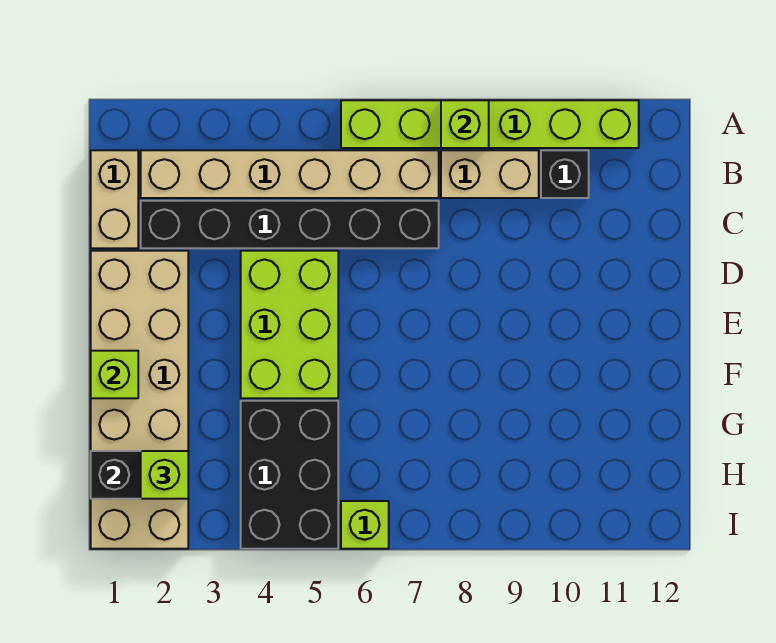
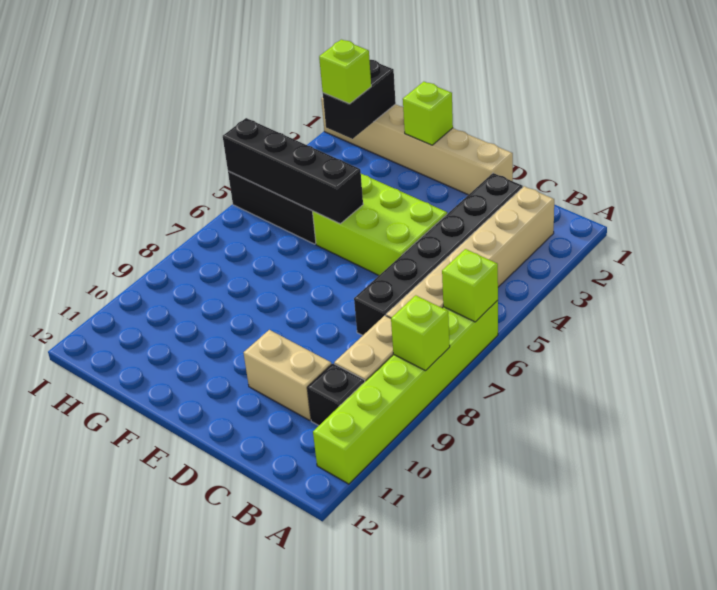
tan 1x2 brick [91,150,138,248] -> tan 1x2 brick moved to [244,330,332,420]
tan 2x6 brick [91,251,188,549] -> tan 1x6 brick [321,97,513,195]
none -> black 1x4 brick [223,118,363,224]
lime 1x1 brick [341,501,389,549] -> lime 1x1 brick moved to [442,249,498,322]

